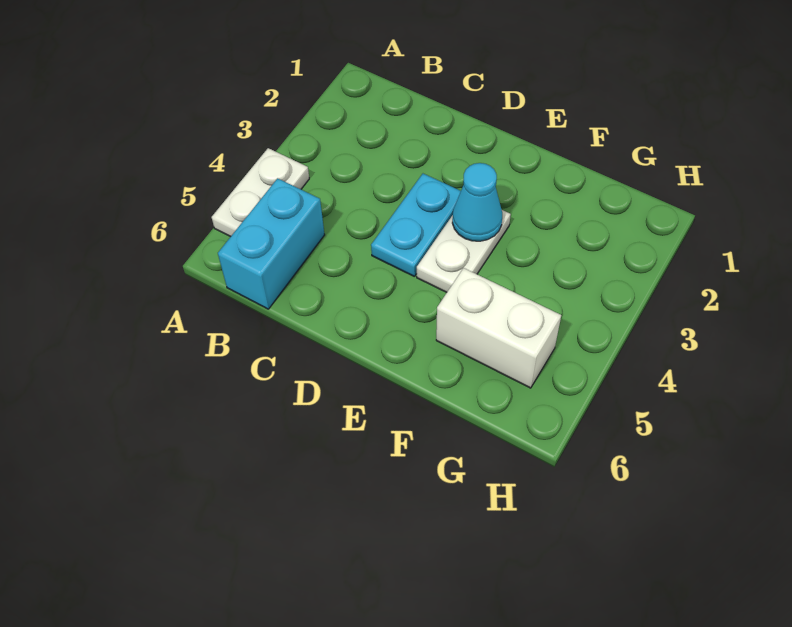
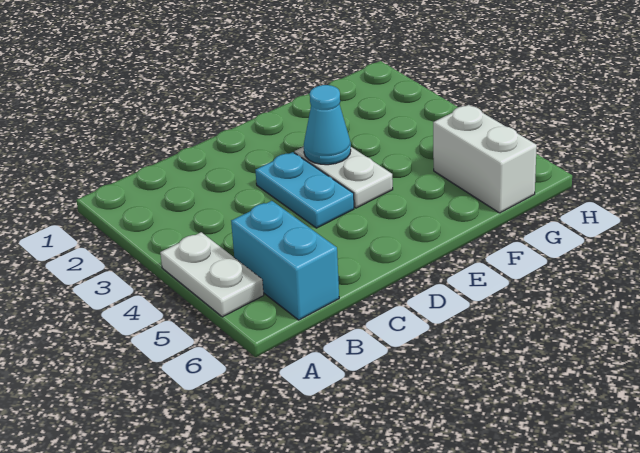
white 1x2 brick [436,268,561,388] -> white 1x2 brick turned to [433,105,537,213]

